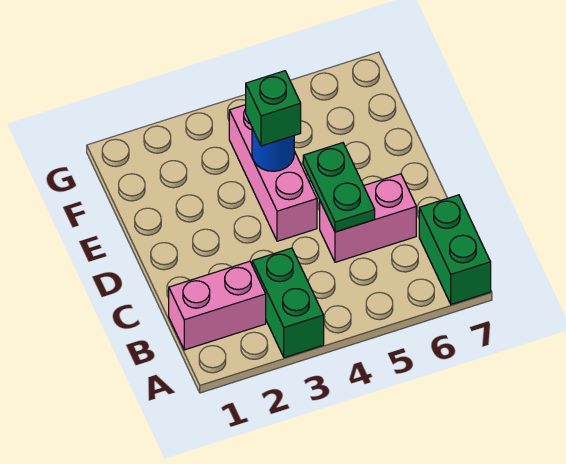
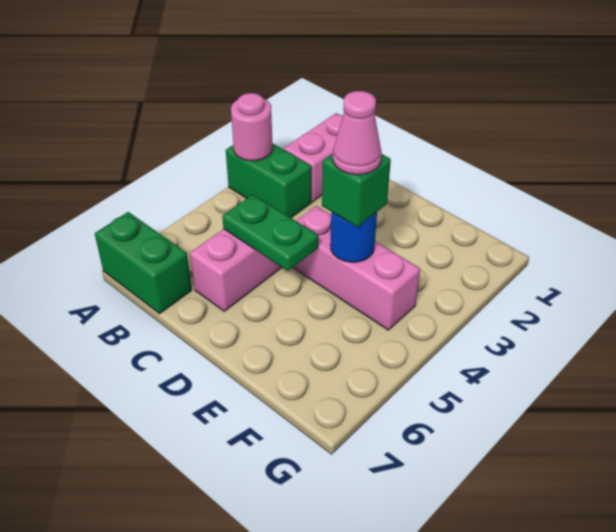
none -> pink 1x1 round brick [231,93,273,161]
none -> pink 1x1 cone [333,91,382,175]

